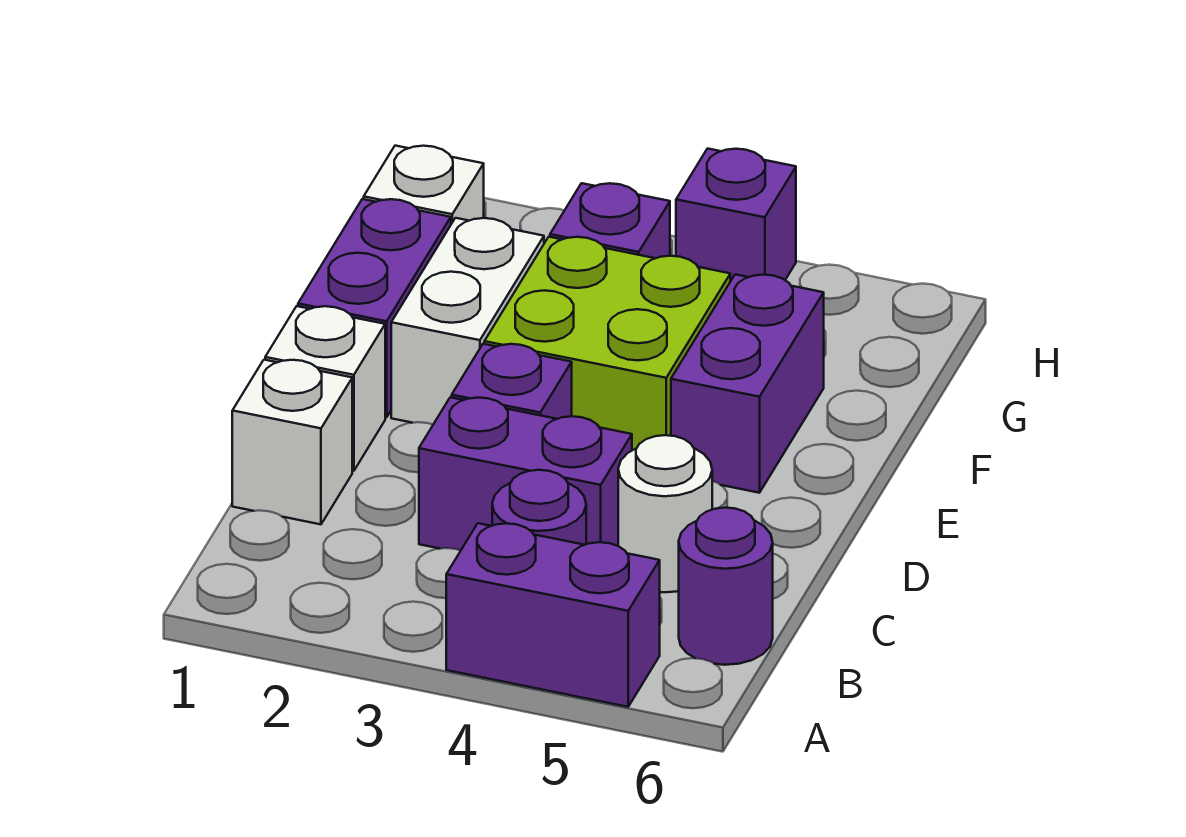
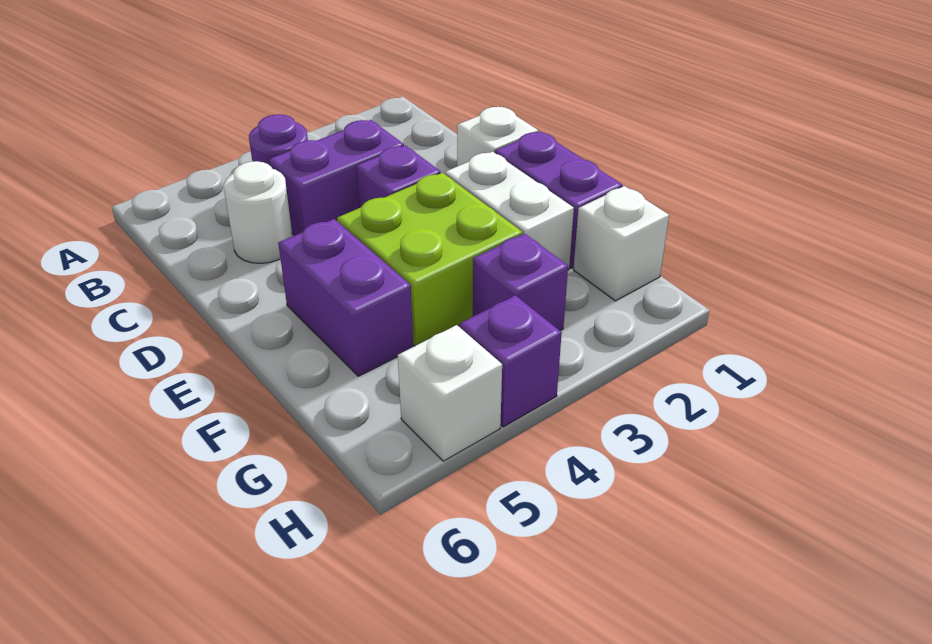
purple 1x2 brick [446,523,660,707] -> none
purple 1x1 round brick [679,508,773,665] -> none
white 1x1 brick [232,360,352,524] -> white 1x1 brick moved to [398,325,502,461]

